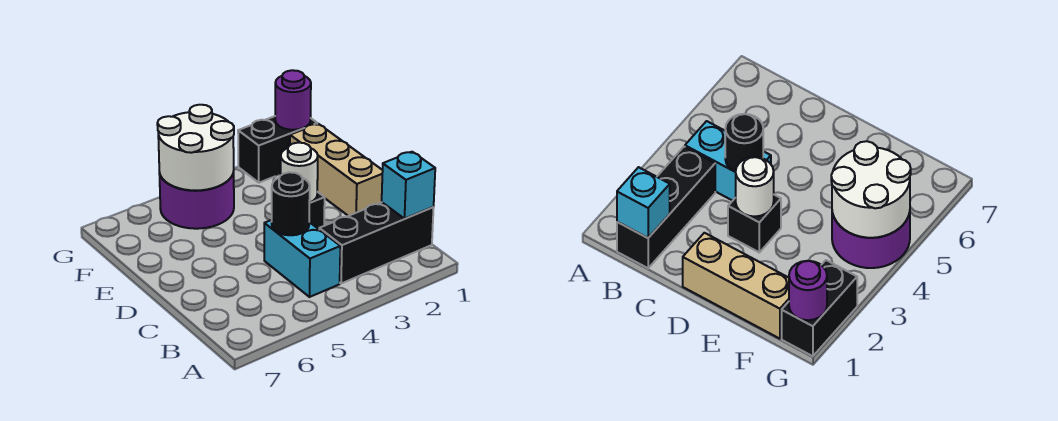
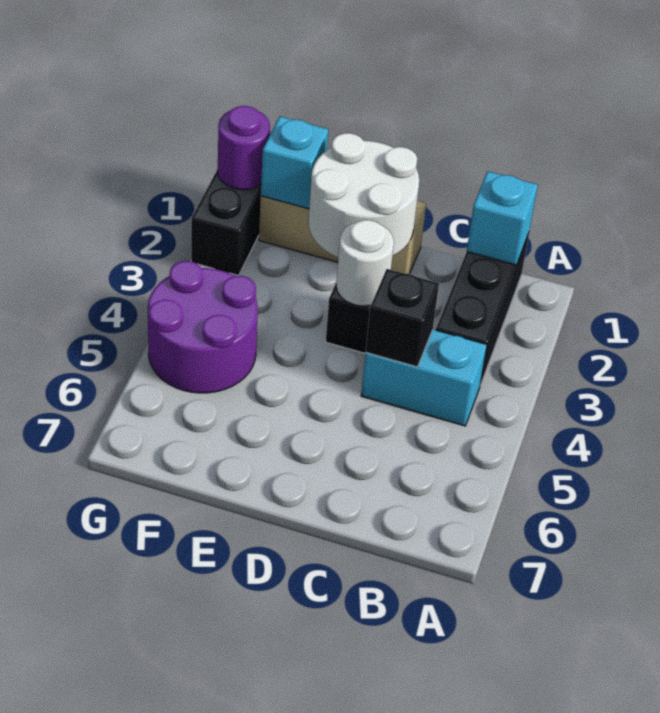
black 1x1 round brick [272,172,310,235] -> black 1x1 brick [366,269,439,367]
none -> cyan 1x1 brick [261,116,328,209]
white 2x2 round brick [157,105,234,190] -> white 2x2 round brick moved to [308,133,419,257]

